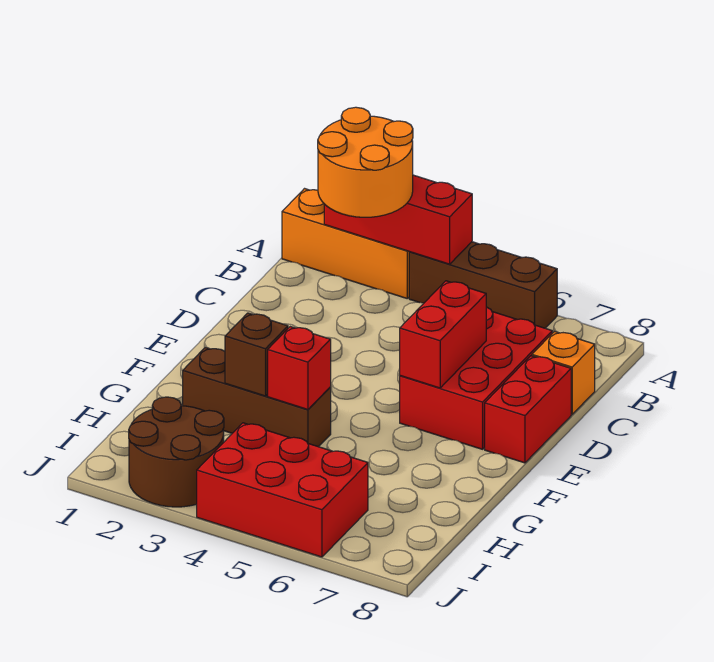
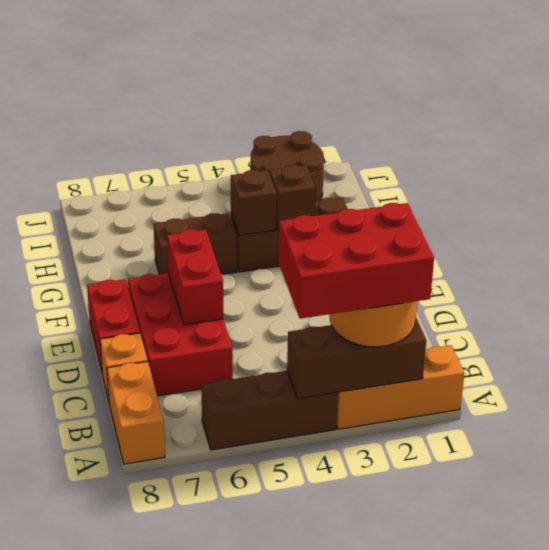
red 1x3 brick [324,175,472,264] -> brown 1x3 brick [287,318,426,399]
none -> orange 1x2 brick [107,362,165,464]
red 1x1 brick [268,327,331,410] -> brown 1x1 brick [231,170,277,235]
none -> brown 1x2 brick [154,213,237,274]
red 2x3 brick [197,423,368,557] -> red 2x3 brick moved to [278,203,434,319]

